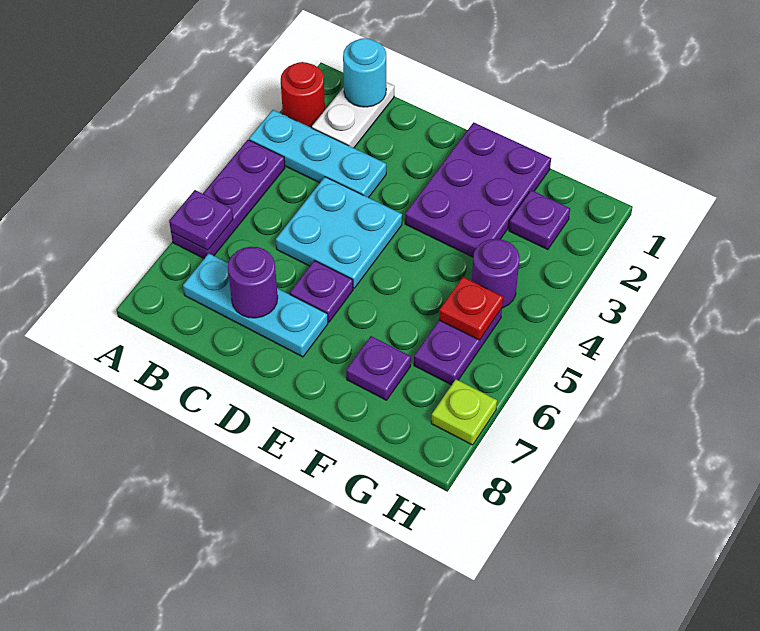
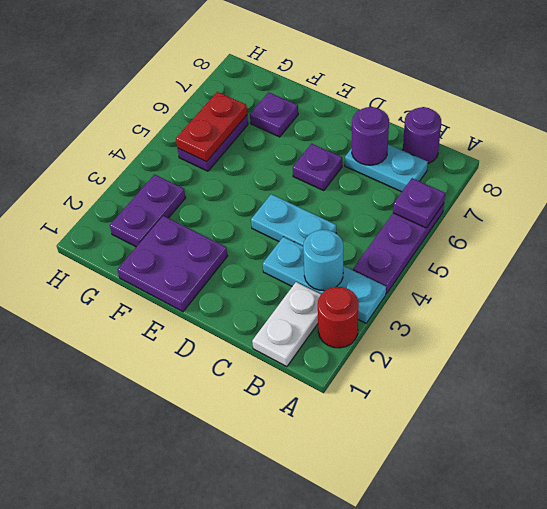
cyan 1x1 round brick [343,38,386,107] -> cyan 1x1 round brick moved to [303,230,343,291]
cyan 1x3 plate [183,254,328,357] -> cyan 1x2 plate [345,144,428,192]
cyan 2x2 plate [276,177,402,288] -> cyan 1x2 plate [251,194,336,246]
purple 2x3 plate [405,122,551,257] -> purple 2x2 plate [117,216,227,312]
purple 1x1 plate [509,190,570,250] -> purple 1x2 plate [110,175,186,247]
purple 1x1 round brick [472,239,520,308] -> purple 1x1 round brick moved to [403,107,441,164]
red 1x1 plate [439,277,503,340] -> red 1x2 plate [176,92,247,162]
lime 1x1 plate [431,379,497,445] -> none

